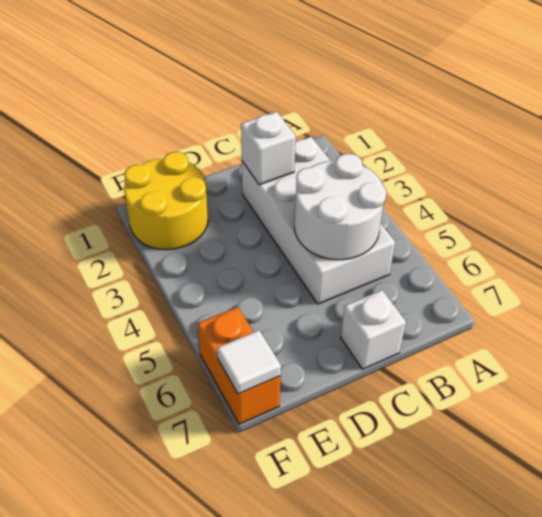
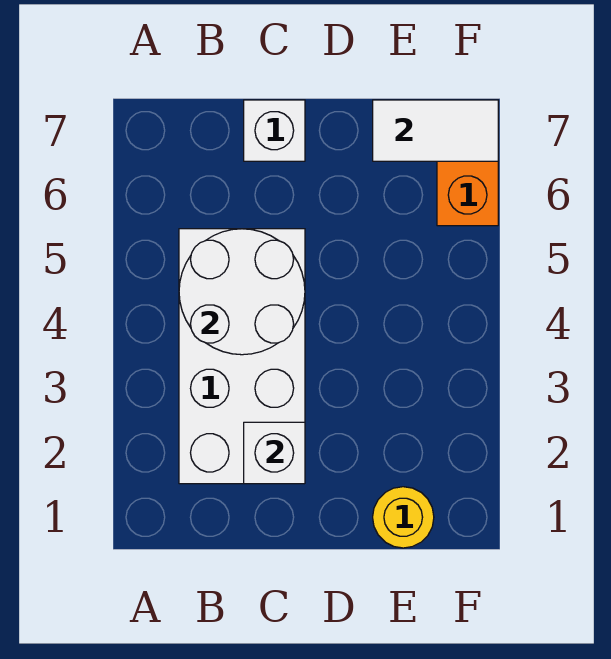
yellow 2x2 round brick [124,152,208,250] -> yellow 1x1 round brick [373,487,434,548]
white 1x1 tile [217,330,281,394] -> white 1x2 tile [373,100,498,161]

